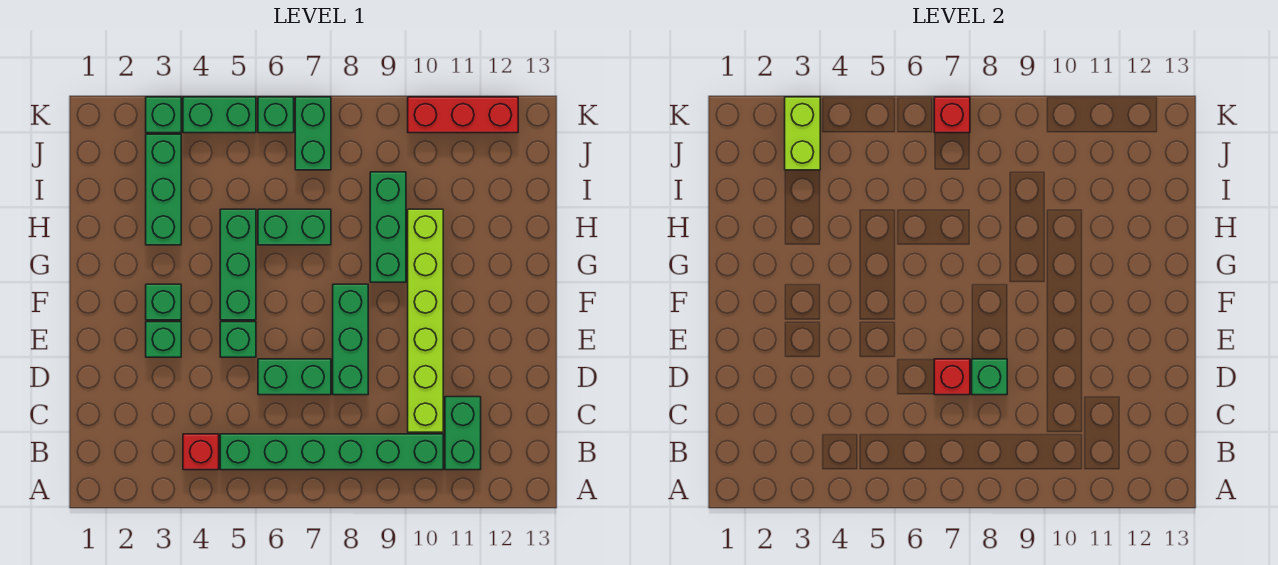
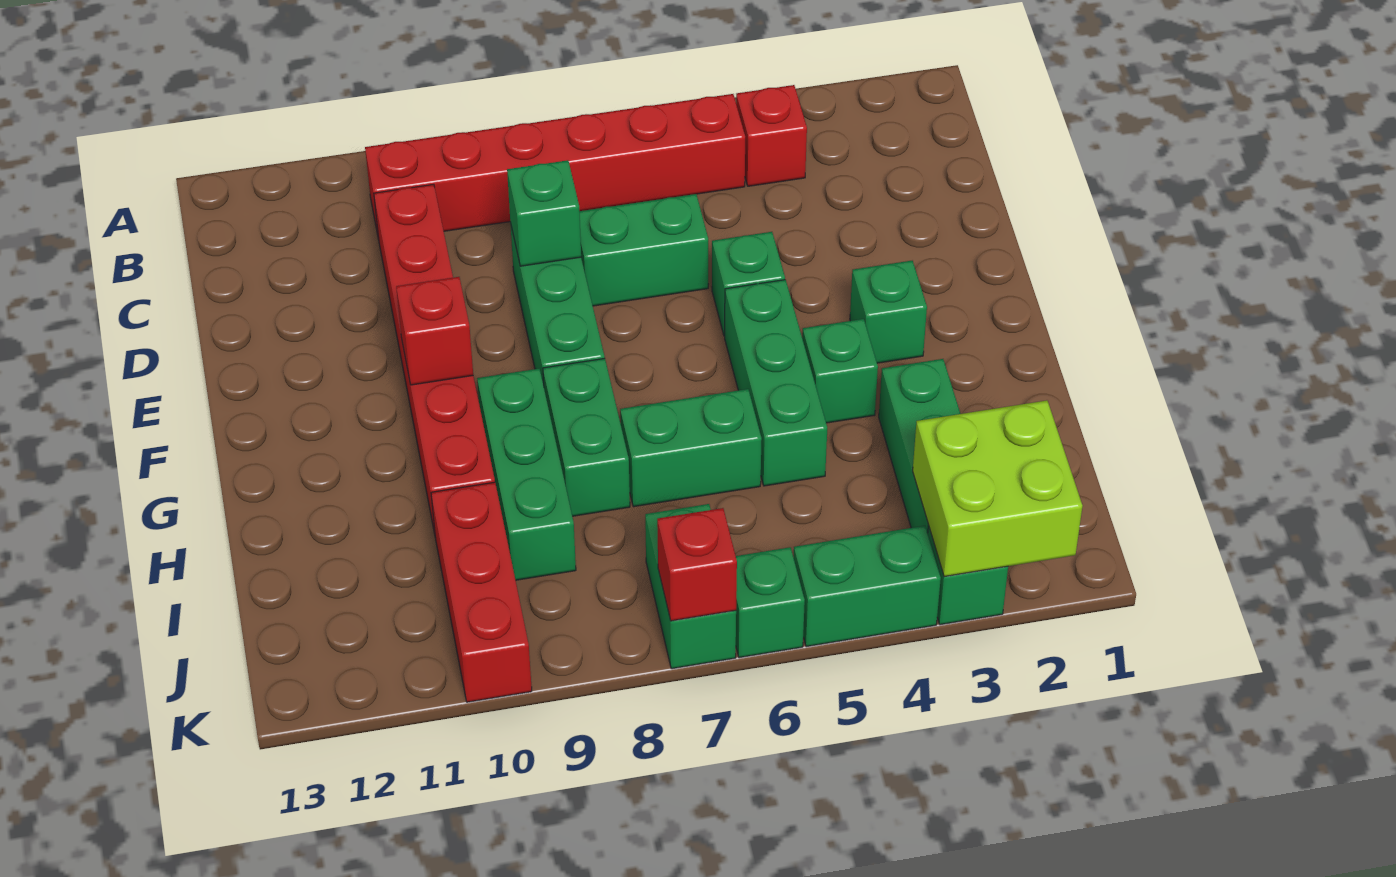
green 1x6 brick [220,434,443,470] -> red 1x6 brick [365,94,745,240]
green 1x2 brick [445,397,481,470] -> green 1x2 brick moved to [543,358,630,516]
lime 1x6 brick [408,209,443,432] -> red 1x6 brick [374,184,495,534]
red 1x1 brick [934,359,970,395] -> red 1x1 brick moved to [396,277,473,385]
green 1x1 brick [146,322,181,357] -> green 1x1 brick moved to [802,319,878,423]
lime 1x2 brick [785,97,820,170] -> lime 2x2 brick [913,400,1082,577]
red 1x3 brick [408,97,518,133] -> red 1x3 brick turned to [431,482,532,702]

